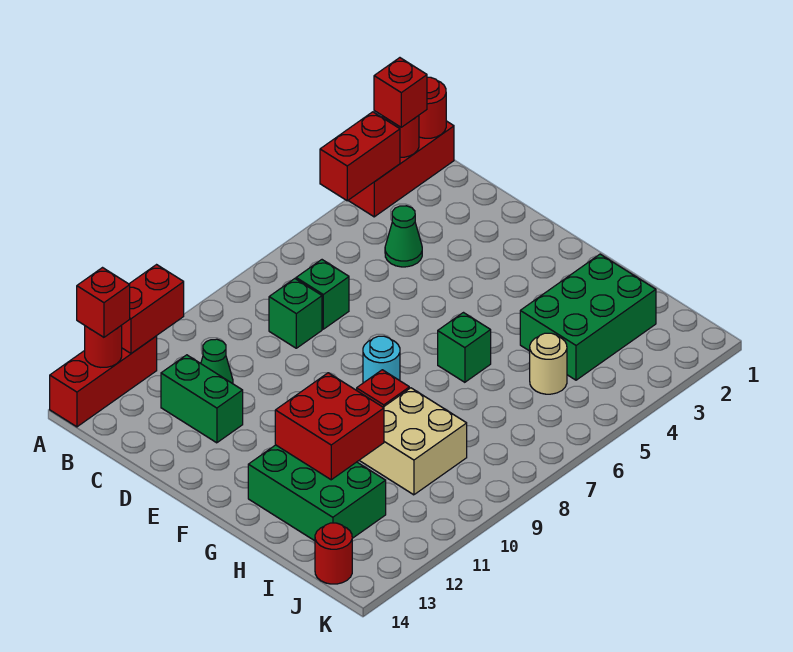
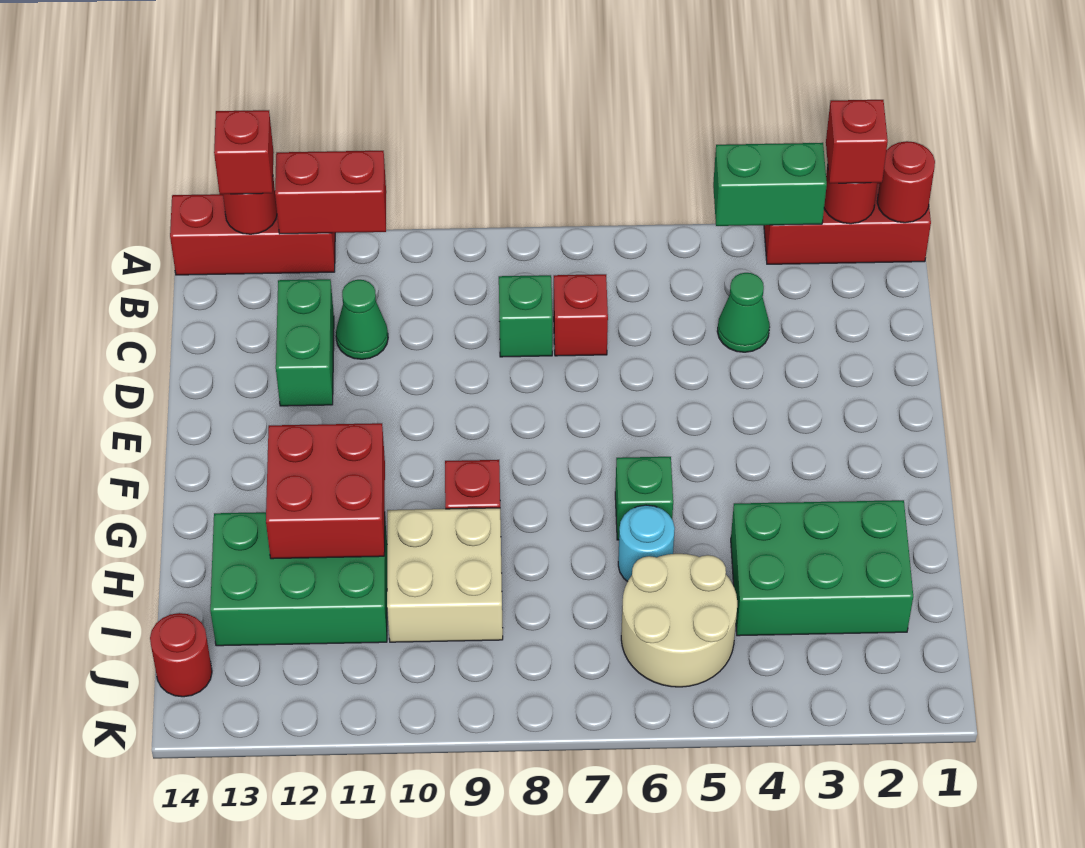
red 1x2 brick [320,112,400,201] -> green 1x2 brick [713,143,827,226]
green 1x1 brick [296,260,349,329] -> red 1x1 brick [554,274,608,356]
cyan 1x1 round brick [363,336,400,383] -> cyan 1x1 round brick moved to [618,505,675,582]
green 2x3 brick [248,445,386,541] -> green 2x3 brick turned to [210,512,387,646]
tan 1x1 round brick [530,333,567,394] -> tan 2x2 round brick [621,554,737,687]

